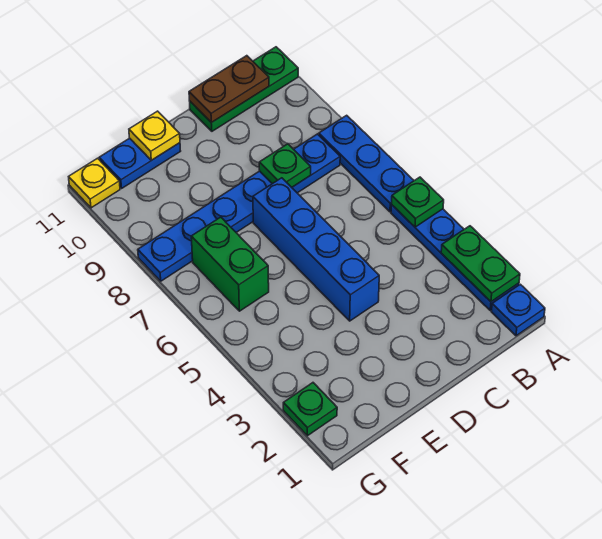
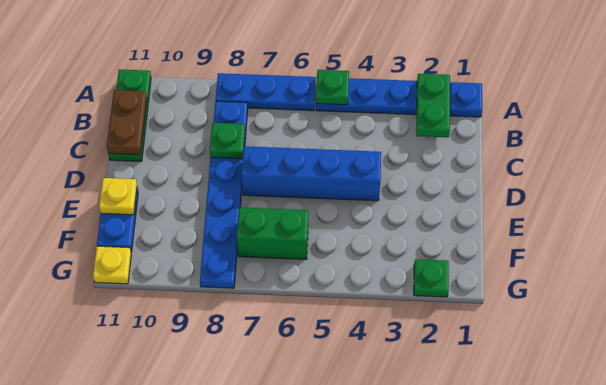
green 1x2 plate [441,226,520,302] -> green 1x2 plate turned to [416,74,450,137]

